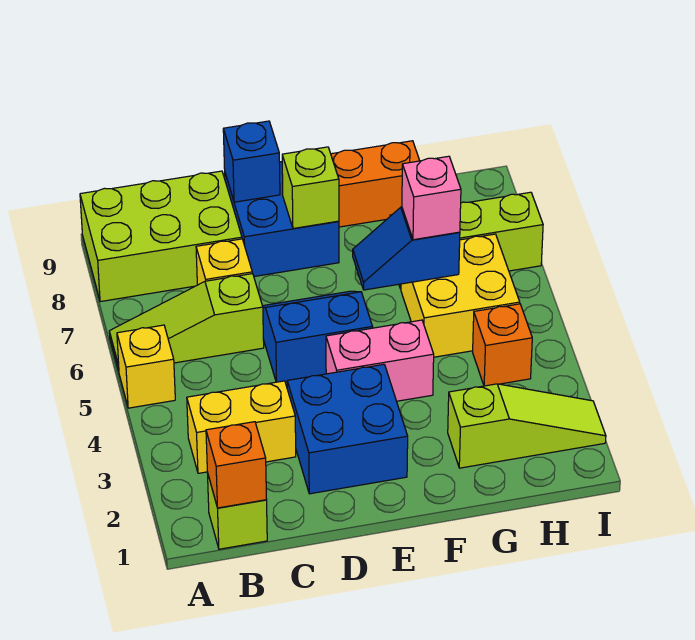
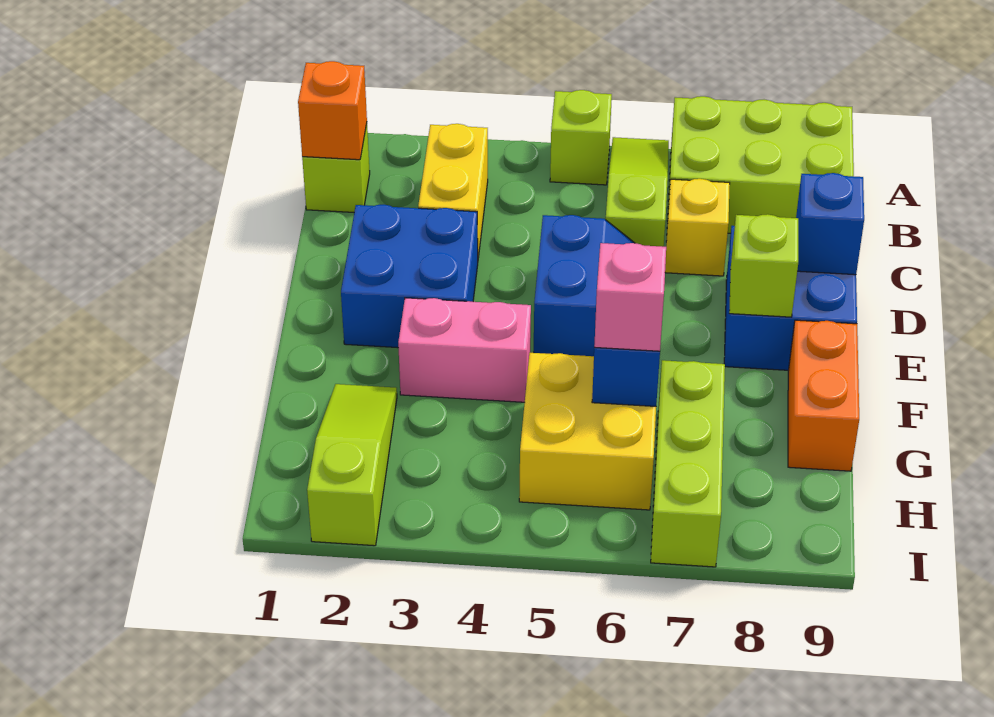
yellow 1x1 brick [117,325,175,408] -> lime 1x1 brick [550,90,612,185]
lime 2x3 brick [80,171,242,302] -> lime 2x3 brick turned to [667,96,854,233]
pink 1x2 brick [326,320,434,401] -> pink 1x2 brick turned to [398,298,531,402]
lime 1x3 slope [448,384,606,468] -> lime 1x3 slope turned to [307,384,397,546]
orange 1x1 brick [473,304,532,386] -> none

